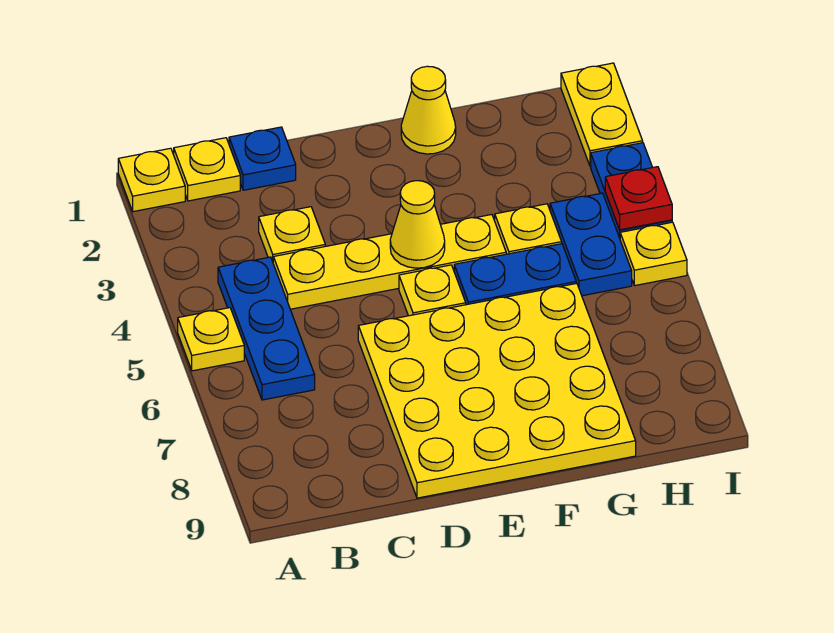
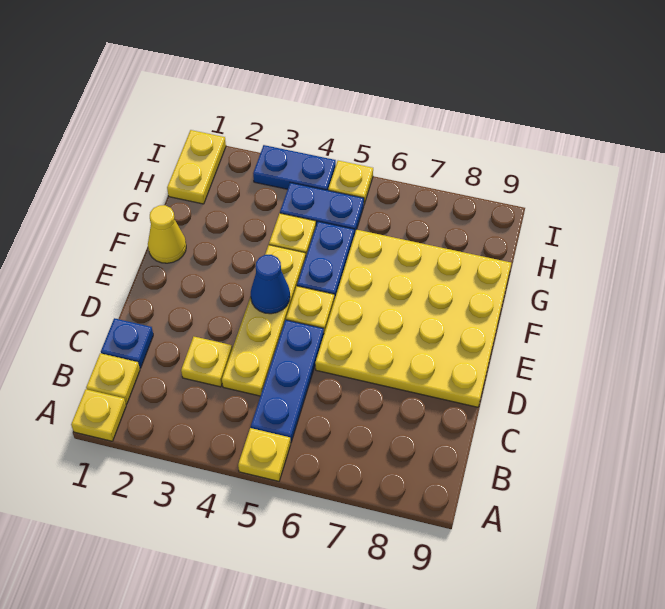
blue 1x3 plate [218,257,315,400] -> blue 1x3 plate turned to [251,320,324,443]
yellow 1x1 cone [390,181,445,268] -> blue 1x1 cone [251,255,290,314]
yellow 1x2 plate [561,63,643,166] -> yellow 1x2 plate turned to [167,130,226,204]
red 1x1 plate [605,167,672,230] -> none

